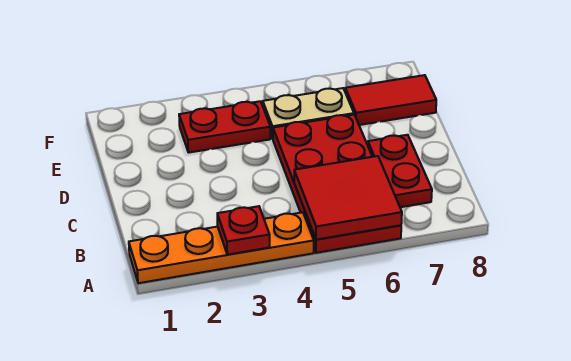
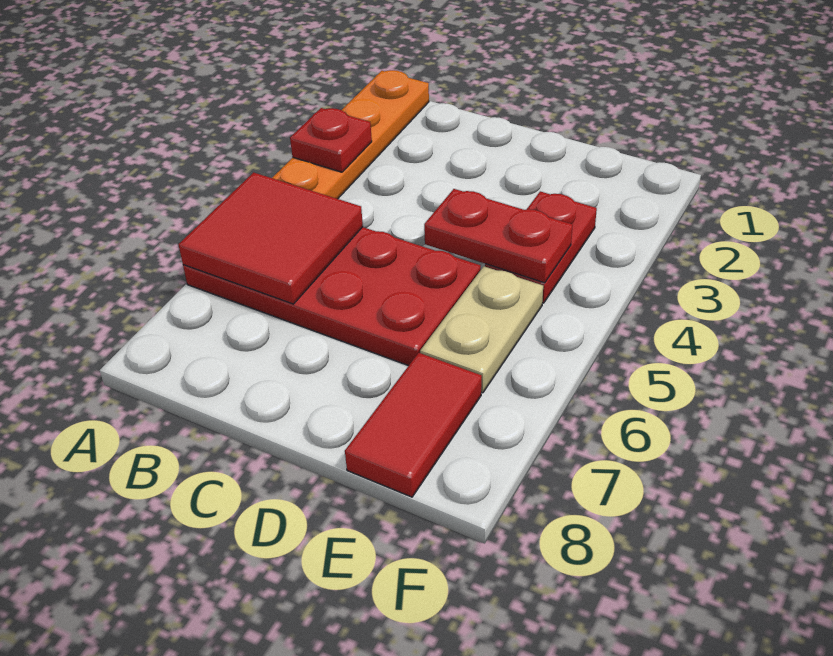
red 1x2 plate [368,135,432,207] -> red 1x2 plate moved to [424,189,572,283]

